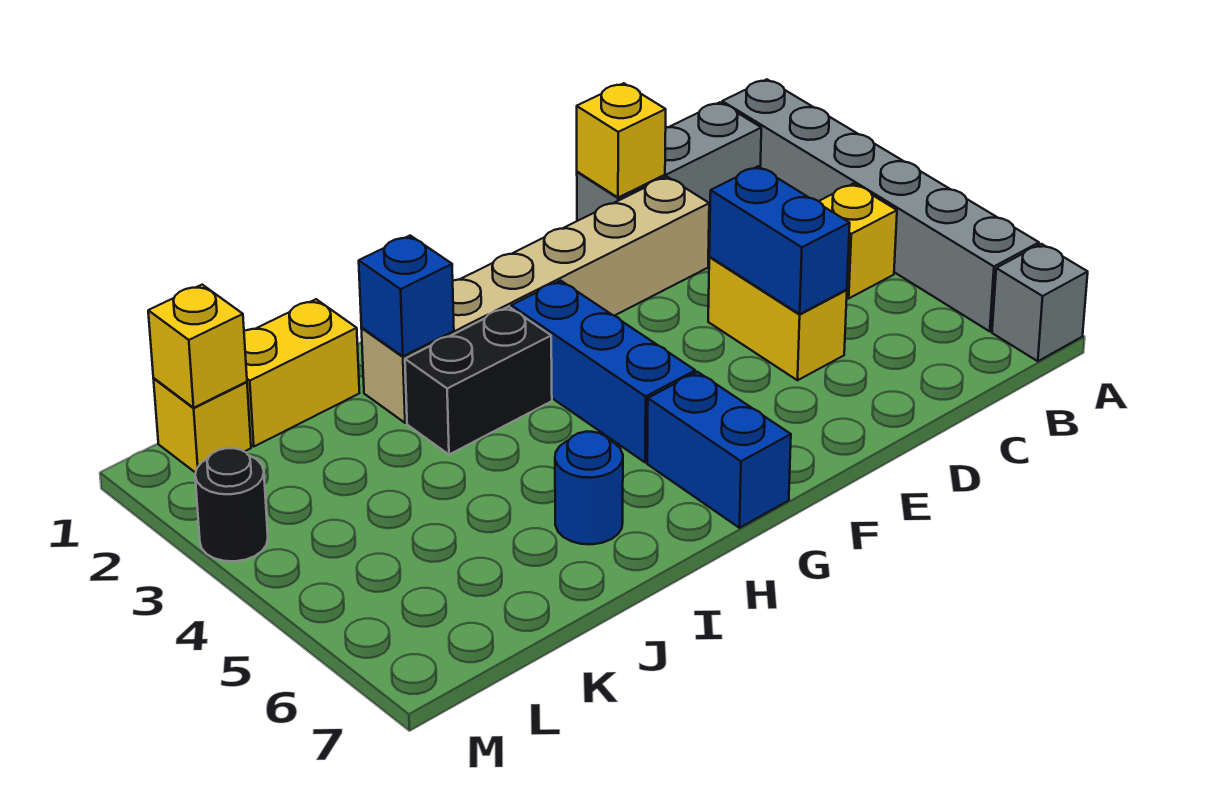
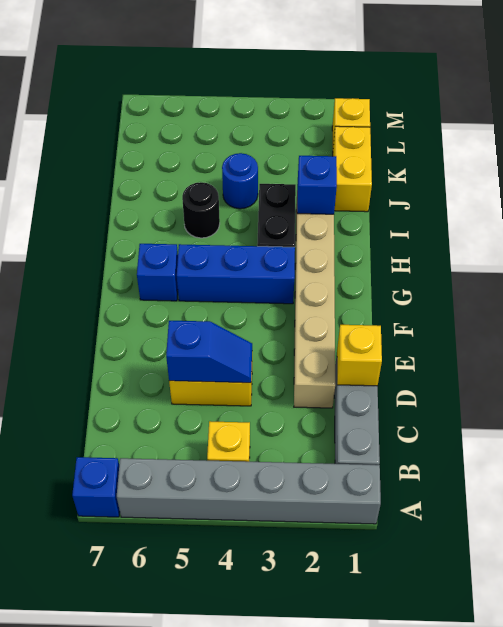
grey 1x1 brick [992,244,1088,361] -> blue 1x1 brick [72,457,120,517]
blue 1x2 brick [709,166,850,314] -> blue 1x2 slope [166,321,252,383]
blue 1x2 brick [647,372,791,528] -> blue 1x1 brick [137,244,178,301]
blue 1x1 round brick [555,432,623,544] -> blue 1x1 round brick moved to [222,153,258,209]
yellow 1x1 brick [148,285,247,408] -> none
black 1x1 round brick [195,448,268,561] -> black 1x1 round brick moved to [182,182,220,238]

